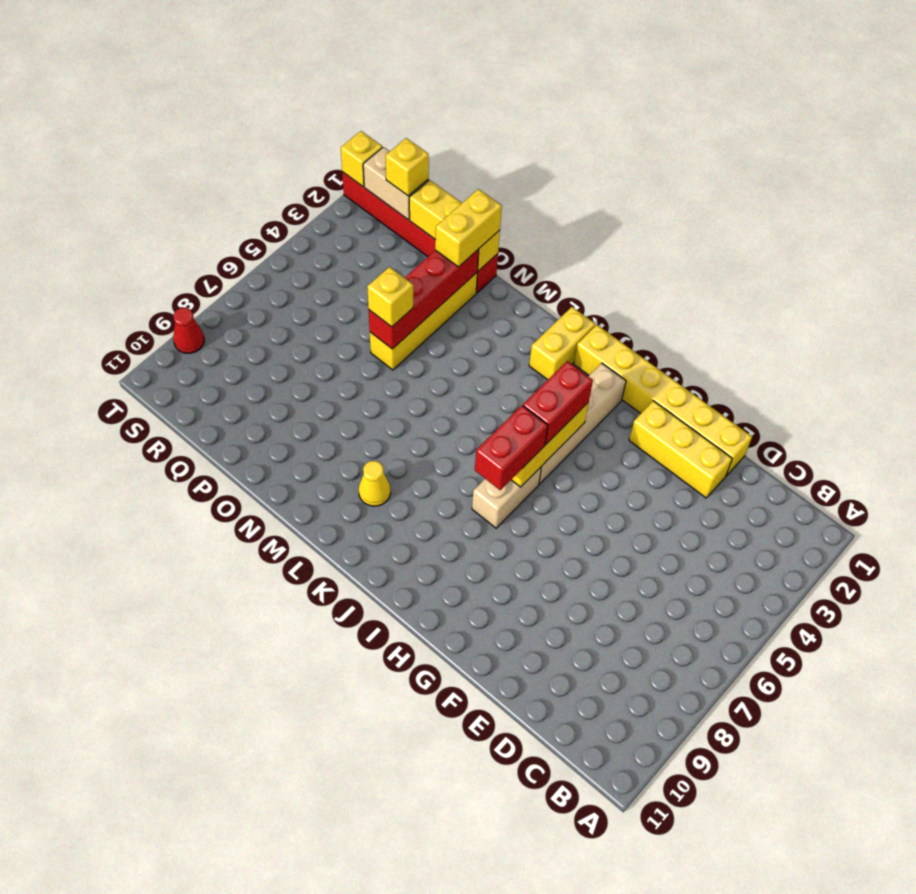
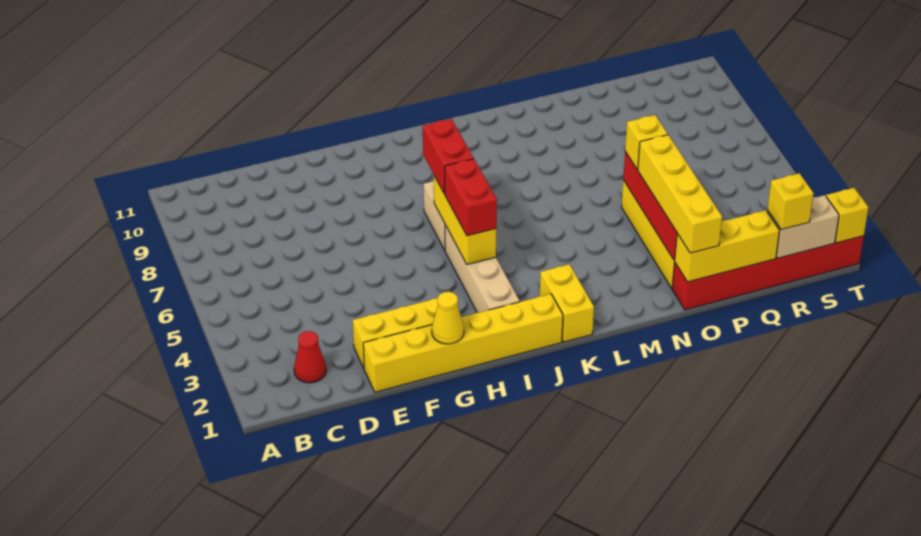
yellow 1x1 cone [359,461,391,506] -> yellow 1x1 cone moved to [432,292,464,344]
yellow 1x2 brick [435,189,502,267] -> yellow 1x4 brick [638,135,722,253]
red 1x1 cone [173,308,204,353] -> red 1x1 cone moved to [294,331,326,383]

